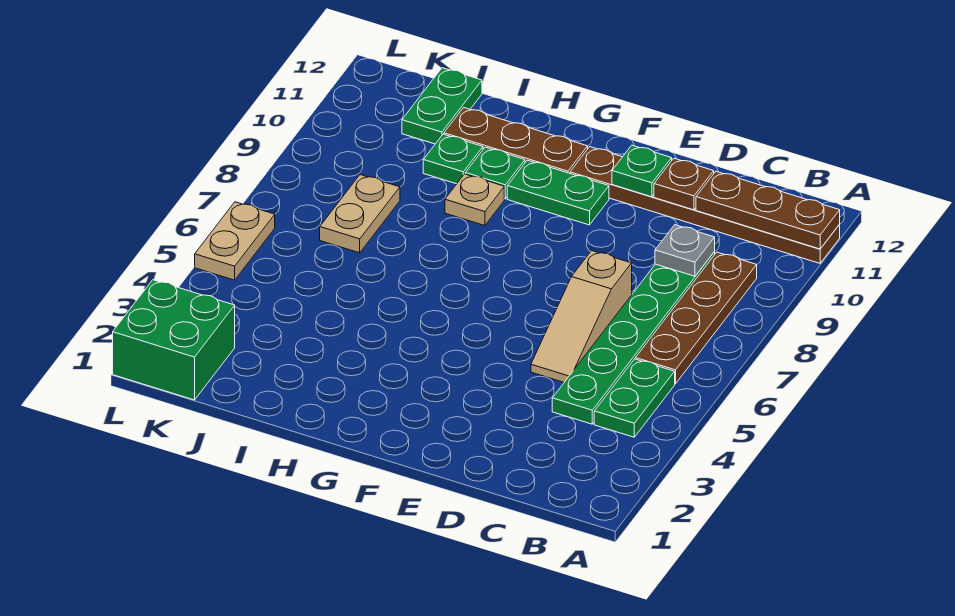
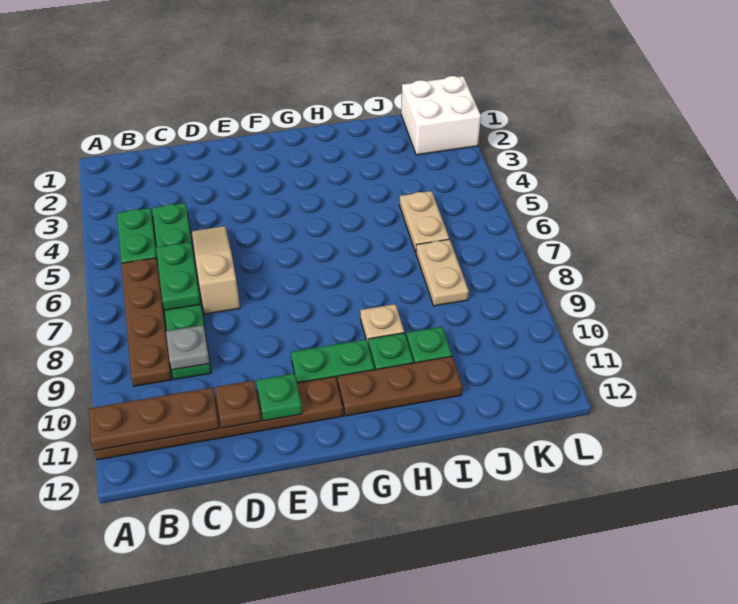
green 1x2 plate [402,68,482,144] -> green 1x2 plate moved to [156,242,201,310]
green 2x2 brick [113,280,235,400] -> white 2x2 brick [401,76,481,155]
tan 1x2 plate [195,202,275,280] -> tan 1x2 plate moved to [399,191,449,253]

